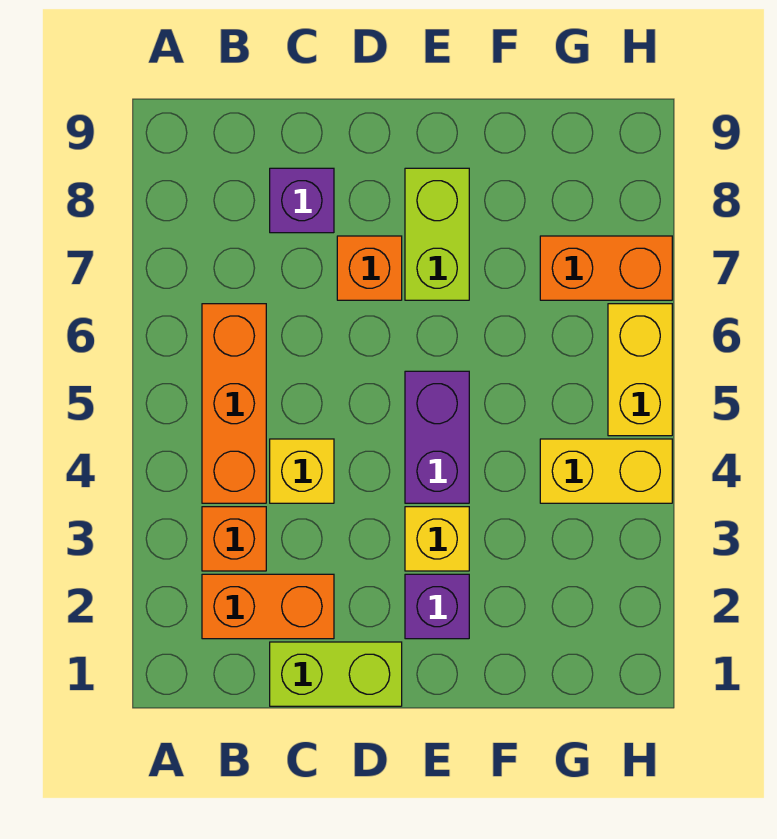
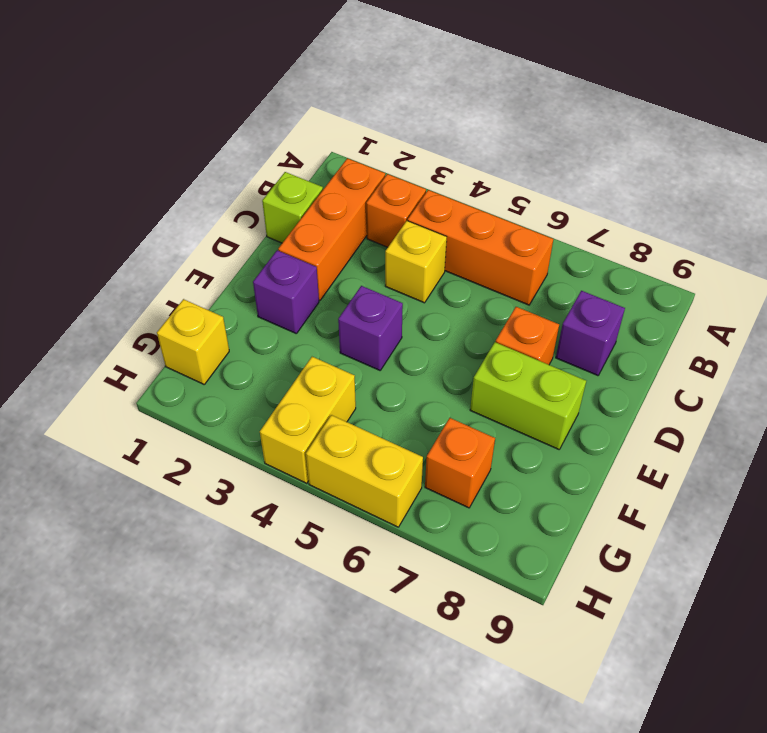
orange 1x2 brick [202,574,334,639] -> orange 1x3 brick [278,158,385,300]
lime 1x2 brick [270,642,402,706] -> lime 1x1 brick [262,172,323,243]
yellow 1x1 brick [405,507,469,571] -> yellow 1x1 brick moved to [157,299,229,384]
purple 1x2 brick [405,371,469,503] -> purple 1x1 brick [338,286,403,370]
orange 1x2 brick [540,236,672,300] -> orange 1x1 brick [425,418,495,508]

